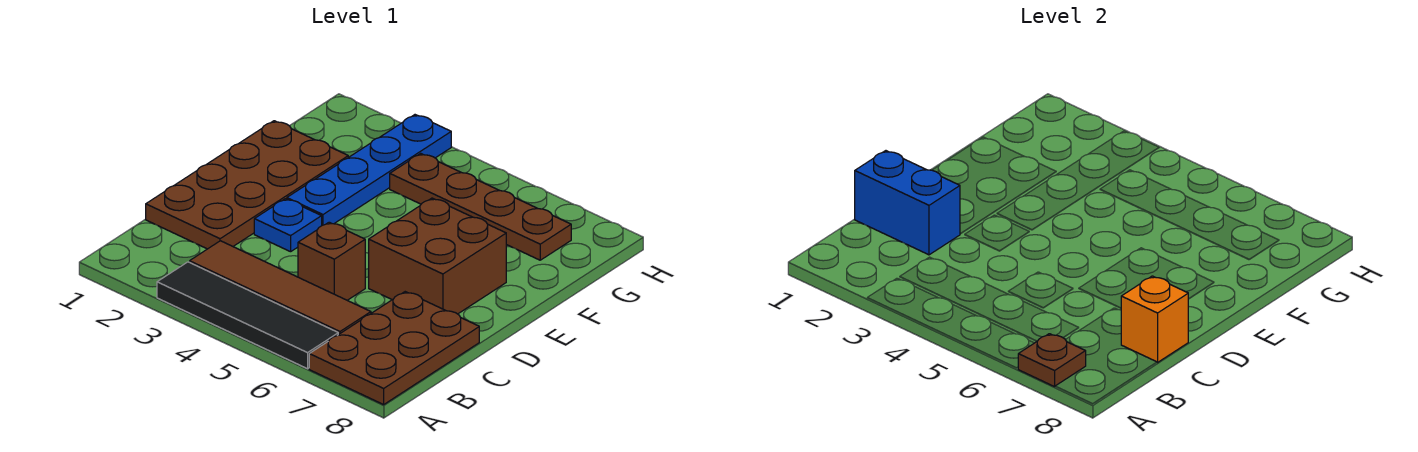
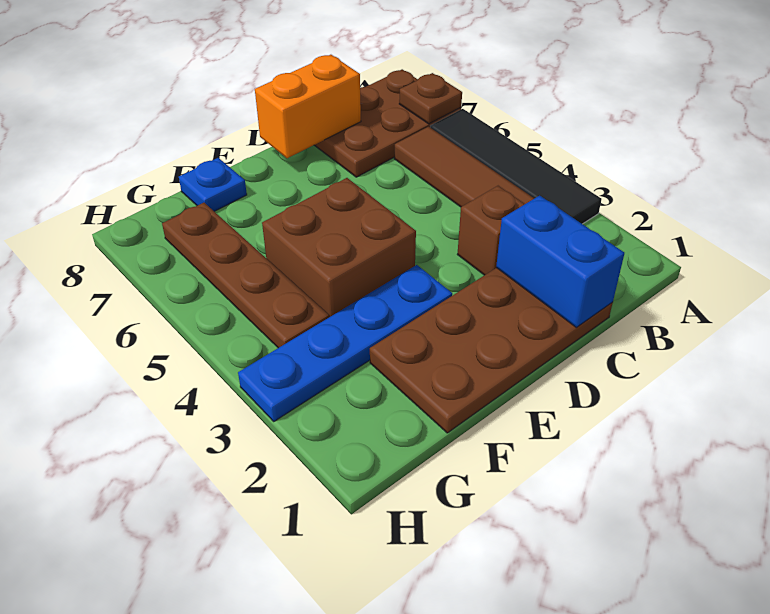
brown 1x1 brick [298,222,365,300] -> brown 1x1 brick moved to [457,186,525,275]
orange 1x1 brick [1121,276,1188,362] -> orange 1x2 brick [255,55,361,158]
blue 1x1 plate [254,199,322,252] -> blue 1x1 plate moved to [179,158,247,211]
brown 2x2 brick [369,198,506,314] -> brown 2x2 brick moved to [262,178,416,317]

